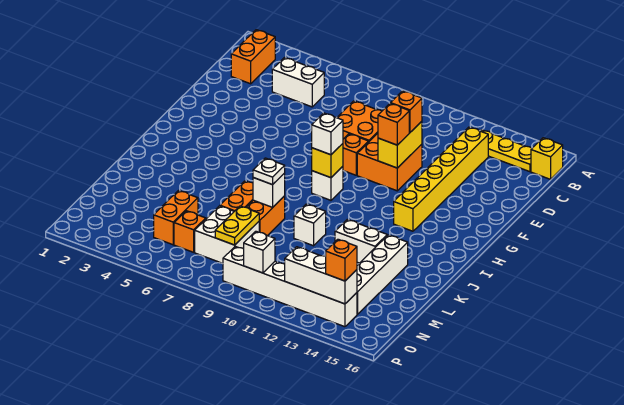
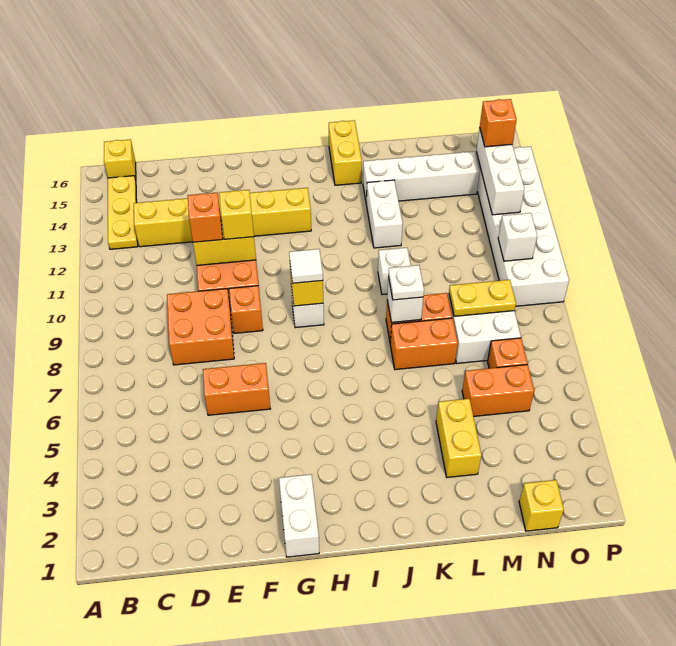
orange 1x2 brick [231,30,275,84] -> orange 1x2 brick moved to [203,363,270,415]
white 1x2 brick [272,58,324,107] -> white 1x2 brick moved to [279,474,319,557]
orange 1x1 brick [378,103,409,145] -> yellow 1x1 brick [219,190,254,239]
white 1x1 brick [312,113,343,155] -> white 1x1 tile [289,249,323,283]
none -> yellow 1x2 brick [329,120,362,185]
none -> yellow 1x2 brick [436,399,481,477]
none -> yellow 1x1 brick [519,480,564,531]
white 1x6 brick [223,246,357,327] -> white 2x6 brick [476,147,569,306]

